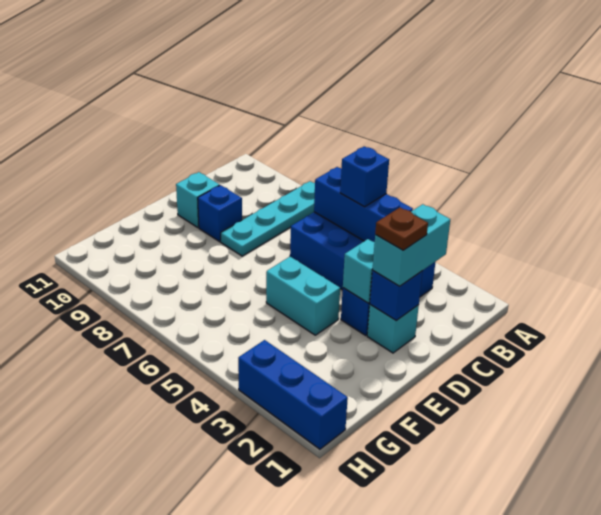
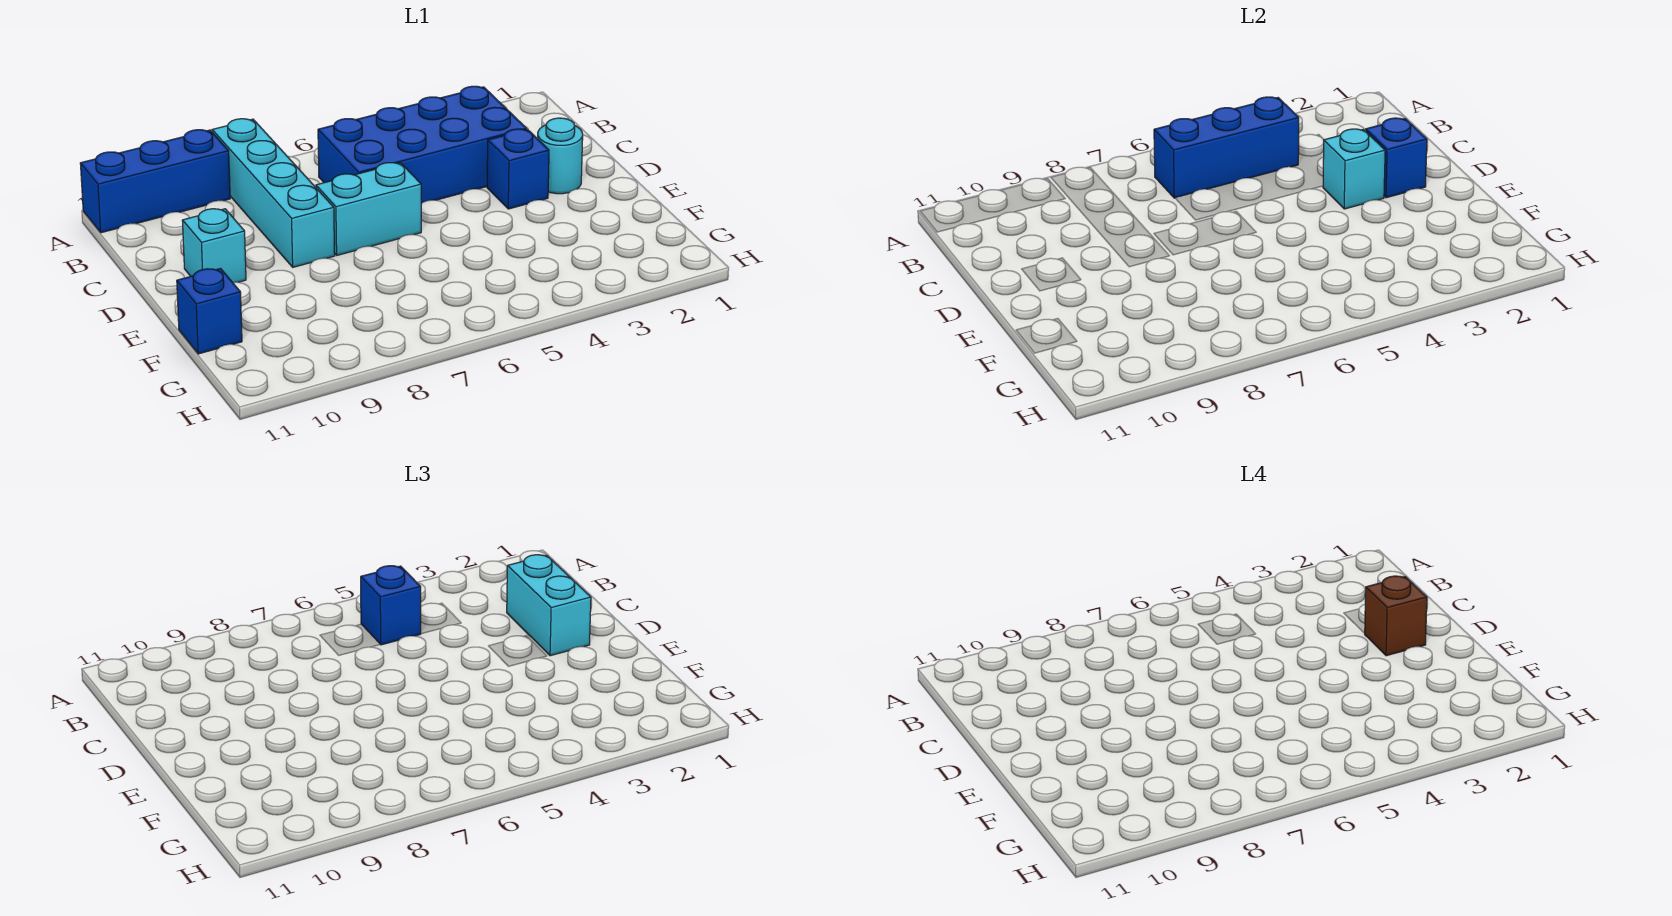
cyan 1x4 plate [221,181,315,256] -> cyan 1x4 brick [212,119,335,267]
cyan 1x1 brick [367,305,419,353] -> cyan 1x1 round brick [538,118,583,194]
brown 1x1 plate [375,208,428,250] -> brown 1x1 brick [1364,576,1427,656]
blue 1x1 brick [198,185,242,242] -> blue 1x1 brick moved to [177,269,242,354]
cyan 1x2 brick [266,257,340,335] -> cyan 1x2 brick moved to [316,163,421,255]
blue 1x3 brick [238,340,348,449] -> blue 1x3 brick moved to [80,130,230,233]

